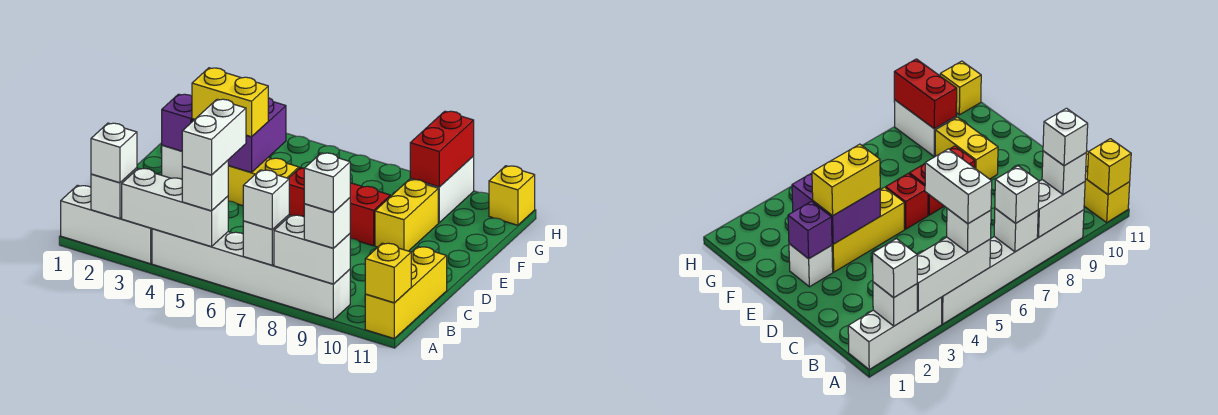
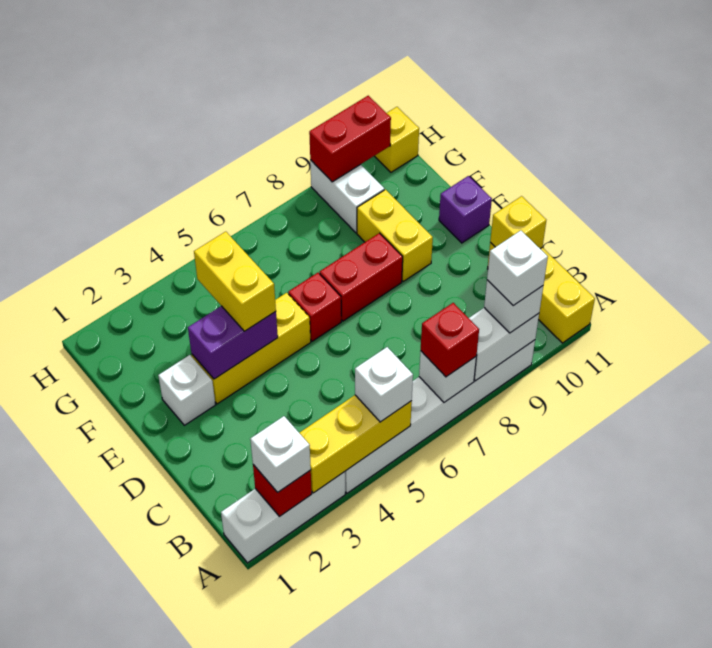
white 1x1 brick [91,168,137,218] -> red 1x1 brick [253,465,312,516]
white 1x3 brick [122,168,228,247] -> yellow 1x3 brick [300,395,412,493]
white 1x2 brick [182,99,246,175] -> none
white 1x1 brick [243,170,289,230] -> red 1x1 brick [421,303,479,377]
yellow 1x1 brick [365,243,411,303] -> yellow 1x1 brick moved to [490,196,546,249]
purple 1x1 brick [162,94,192,151] -> purple 1x1 brick moved to [439,176,492,243]
purple 2x2 brick [192,98,286,173] -> purple 1x2 brick [188,306,278,379]
yellow 1x2 brick [192,68,268,137] -> yellow 1x2 brick turned to [194,232,276,331]
red 1x2 brick [410,111,474,187] -> red 1x2 brick turned to [309,96,391,182]

